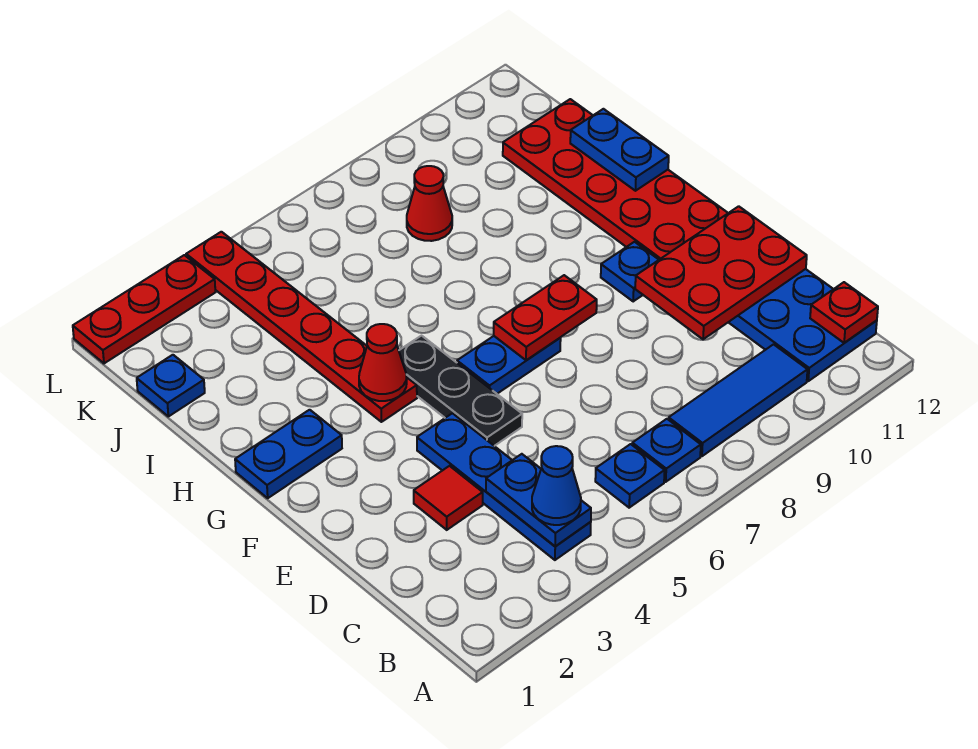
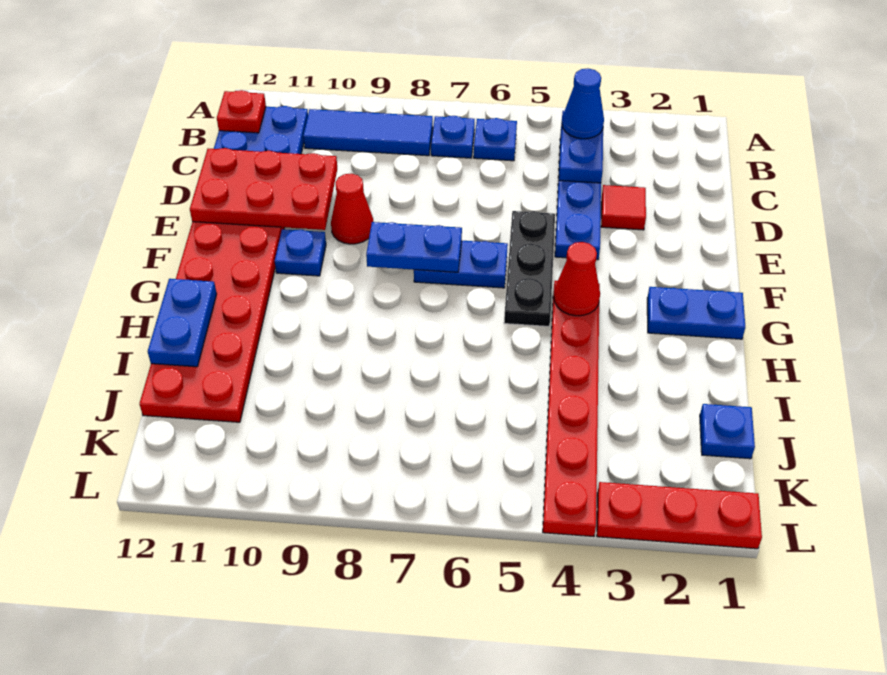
red 1x2 plate [494,275,597,360] -> blue 1x2 plate [366,222,462,272]
red 1x1 cone [407,166,452,241] -> red 1x1 cone moved to [331,174,373,244]

